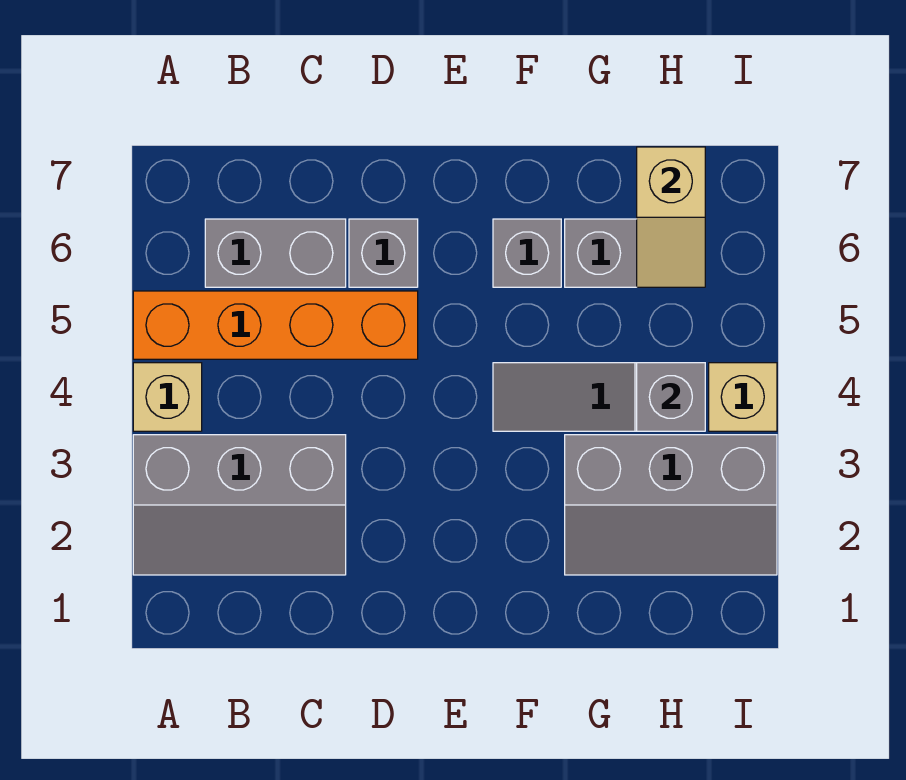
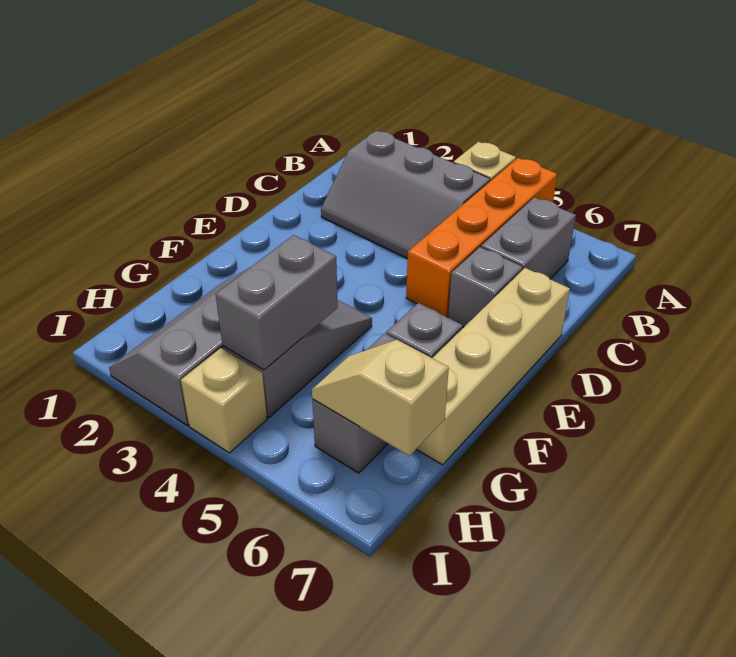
grey 2x3 slope [133,435,346,575] -> grey 2x3 slope turned to [321,131,490,259]
none -> tan 1x4 brick [416,268,570,465]
grey 1x1 brick [637,363,705,431] -> grey 1x2 brick [215,235,338,370]

